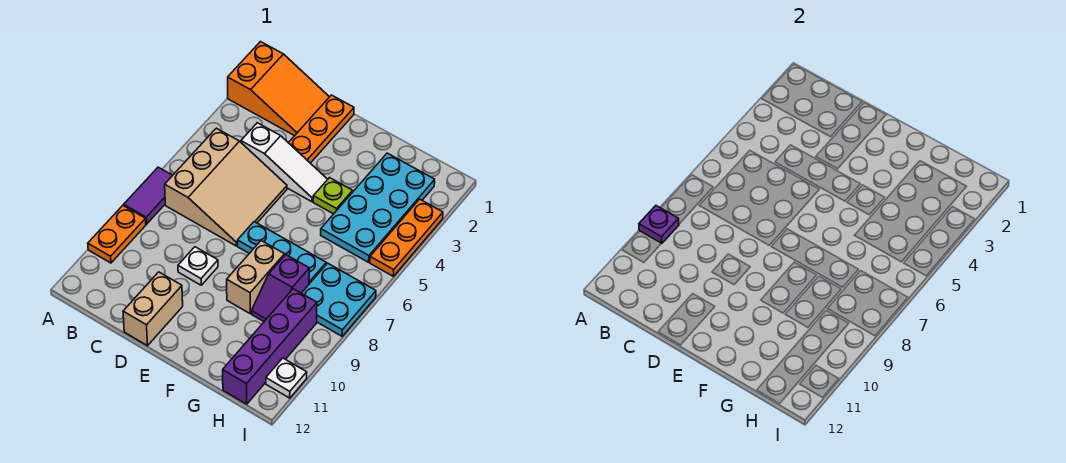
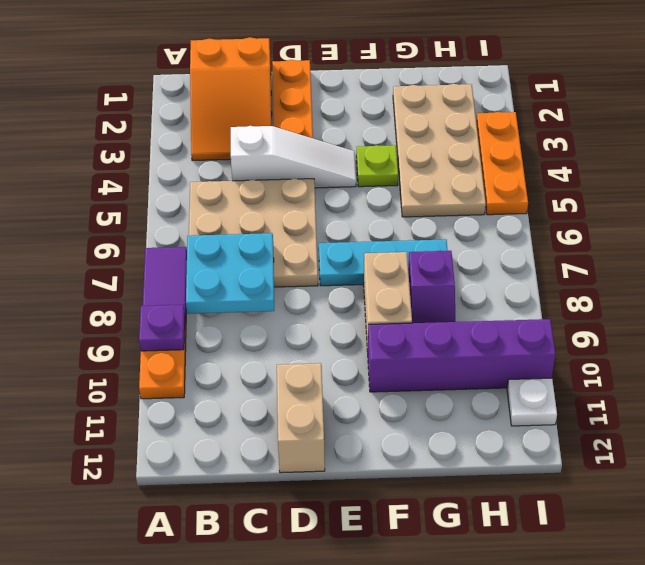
orange 2x3 slope [228,42,329,136] -> orange 2x3 slope turned to [190,37,272,161]
tan 3x3 slope [165,128,287,246] -> tan 3x3 plate [189,179,318,287]
white 1x1 plate [178,247,218,285] -> none
cyan 2x4 plate [321,153,435,262] -> tan 2x4 plate [393,84,486,217]
cyan 2x2 plate [302,263,376,336] -> cyan 2x2 plate moved to [186,233,274,314]
purple 1x4 brick [223,289,317,404] -> purple 1x4 brick turned to [368,319,555,392]

